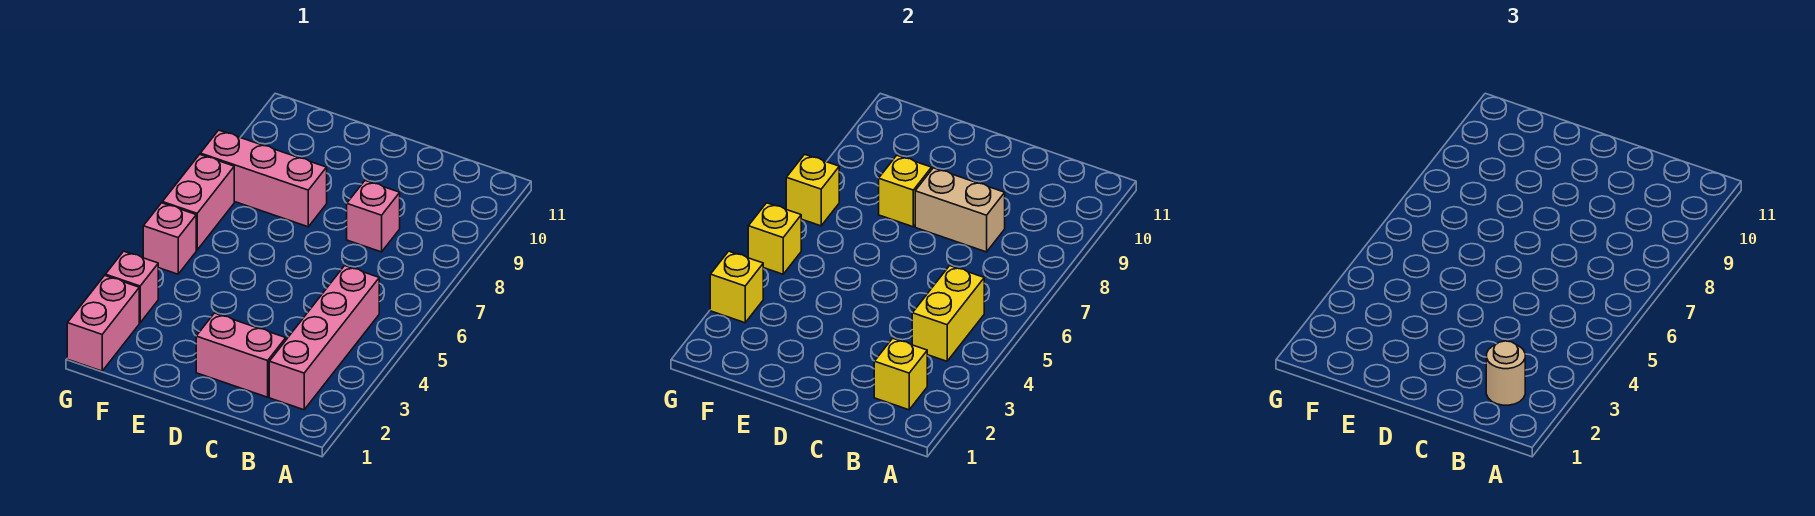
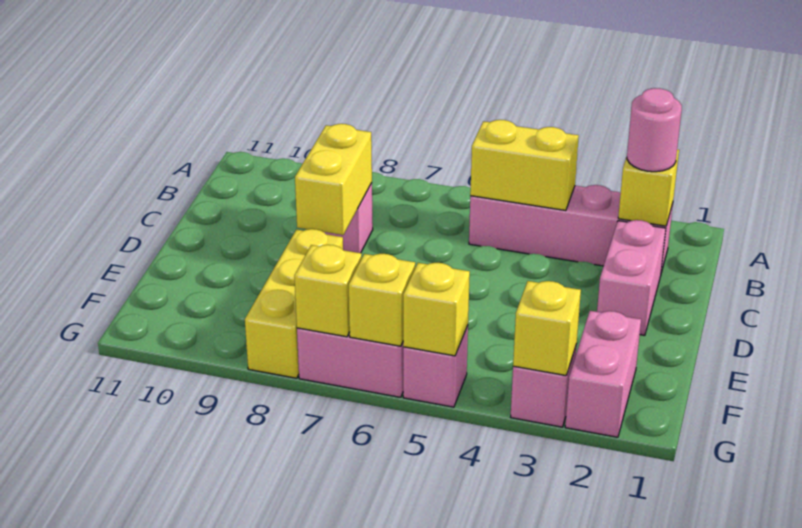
tan 1x1 round brick [1486,341,1525,405] -> pink 1x1 round brick [627,88,682,172]
tan 1x2 brick [915,168,1005,252] -> yellow 1x2 brick [295,124,372,235]
pink 1x3 brick [200,130,327,227] -> yellow 1x3 brick [245,229,343,378]
yellow 1x1 brick [879,155,932,227] -> yellow 1x1 brick moved to [349,254,415,346]
pink 1x2 brick [67,276,139,371] -> pink 1x2 brick turned to [565,311,641,437]

